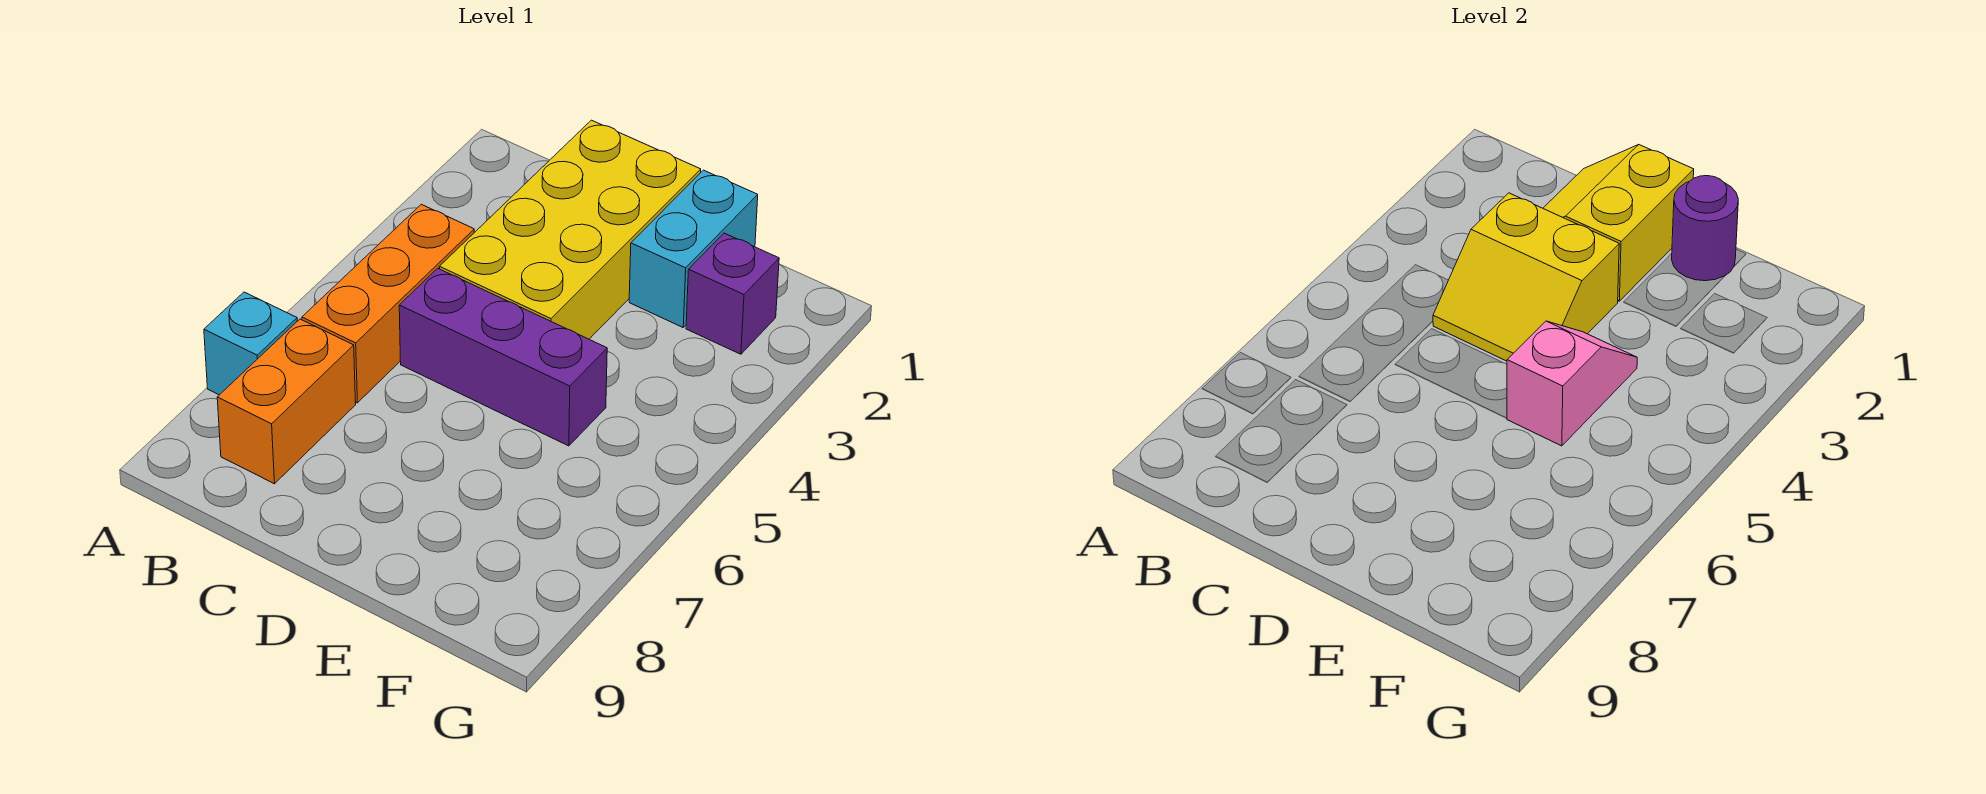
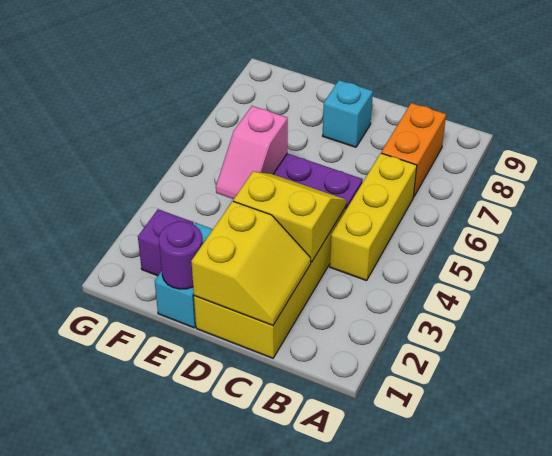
cyan 1x1 brick [204,292,297,395] -> cyan 1x1 brick moved to [323,80,373,147]
orange 1x3 brick [302,204,474,403] -> yellow 1x3 brick [330,153,417,281]

